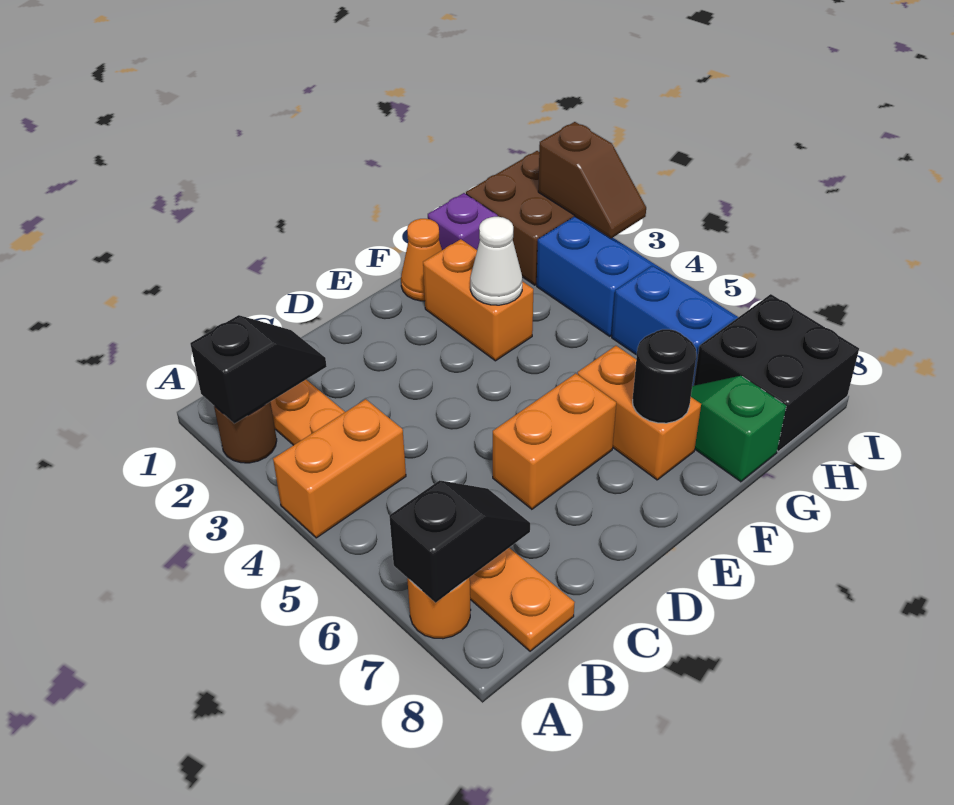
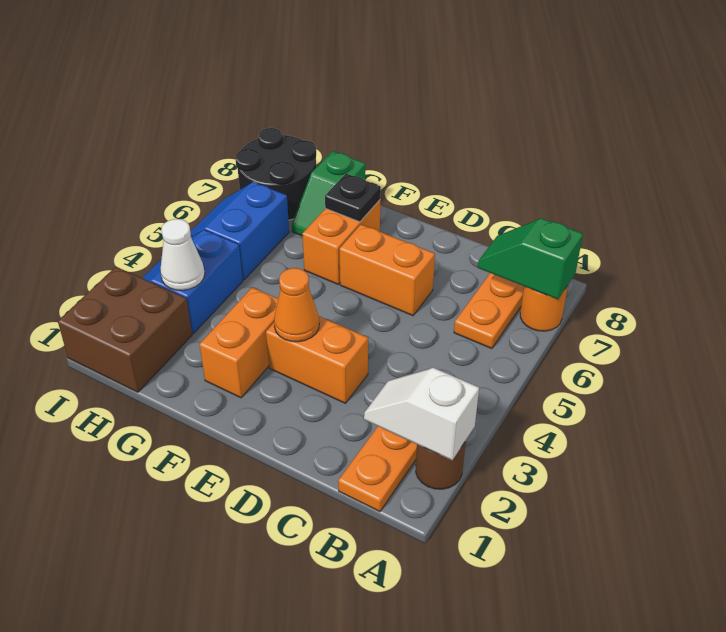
black 1x2 slope [190,315,327,424] -> white 1x2 slope [364,368,479,460]
orange 1x2 brick [273,399,406,538] -> orange 1x2 brick moved to [266,316,368,403]
black 1x2 slope [389,480,530,603] -> green 1x2 slope [478,218,583,299]
orange 1x1 cone [401,219,442,301] -> orange 1x1 cone moved to [274,268,319,342]
white 1x1 cone [470,217,522,305] -> white 1x1 cone moved to [160,219,205,290]
black 1x1 round brick [633,329,696,423] -> black 1x1 plate [325,174,381,222]
purple 1x1 brick [428,193,498,250] -> none
black 2x2 brick [694,294,859,451] -> black 2x2 round brick [235,128,316,220]
brown 1x2 slope [538,122,646,238] -> none

